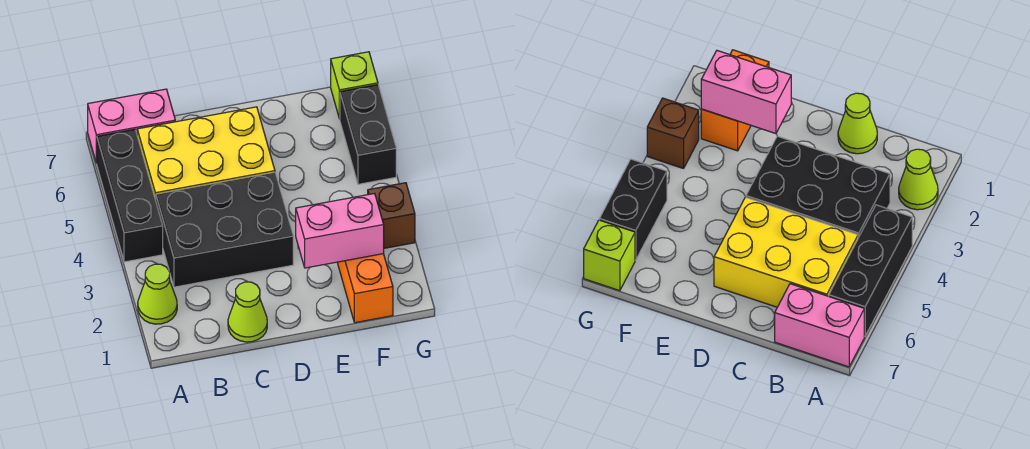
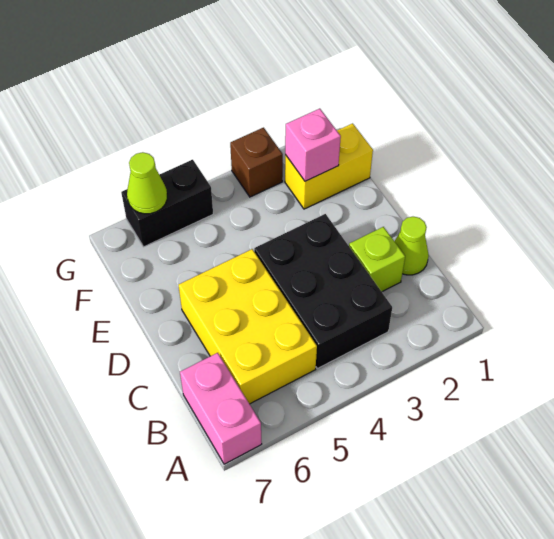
lime 1x1 cone [138,264,177,324] -> lime 1x1 cone moved to [127,152,167,214]
black 1x3 brick [97,129,163,262] -> none
pink 1x2 brick [296,193,384,268] -> pink 1x1 brick [285,109,341,181]
orange 1x2 brick [337,254,393,323] -> yellow 1x2 brick [285,123,373,209]
lime 1x1 brick [331,52,378,119] -> lime 1x1 brick moved to [349,227,405,292]

